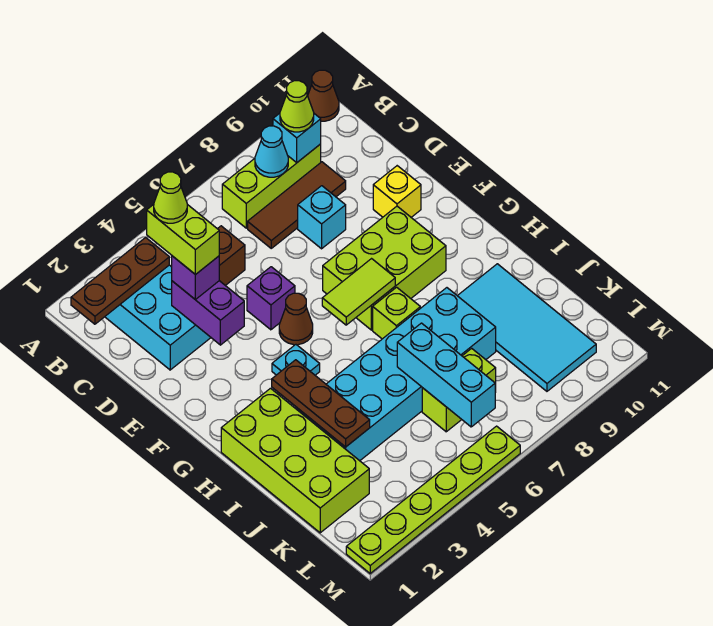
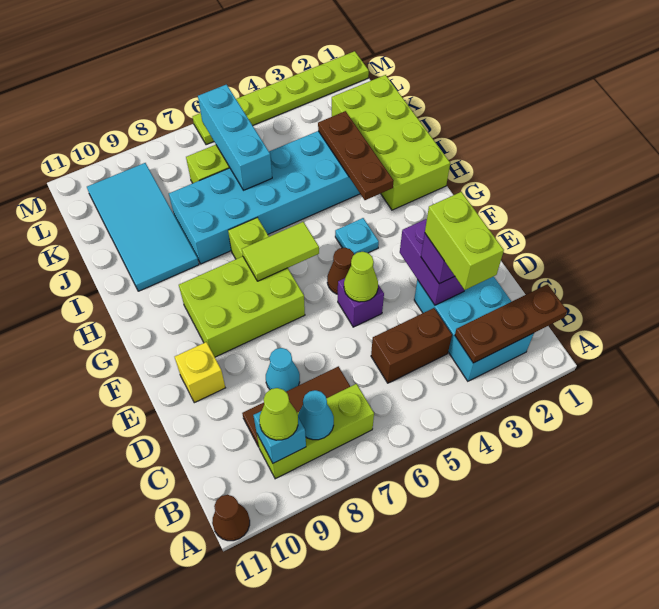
lime 1x1 cone [154,172,187,223] -> lime 1x1 cone moved to [344,252,378,302]
cyan 1x1 brick [298,186,346,249] -> cyan 1x1 cone [266,348,300,392]

